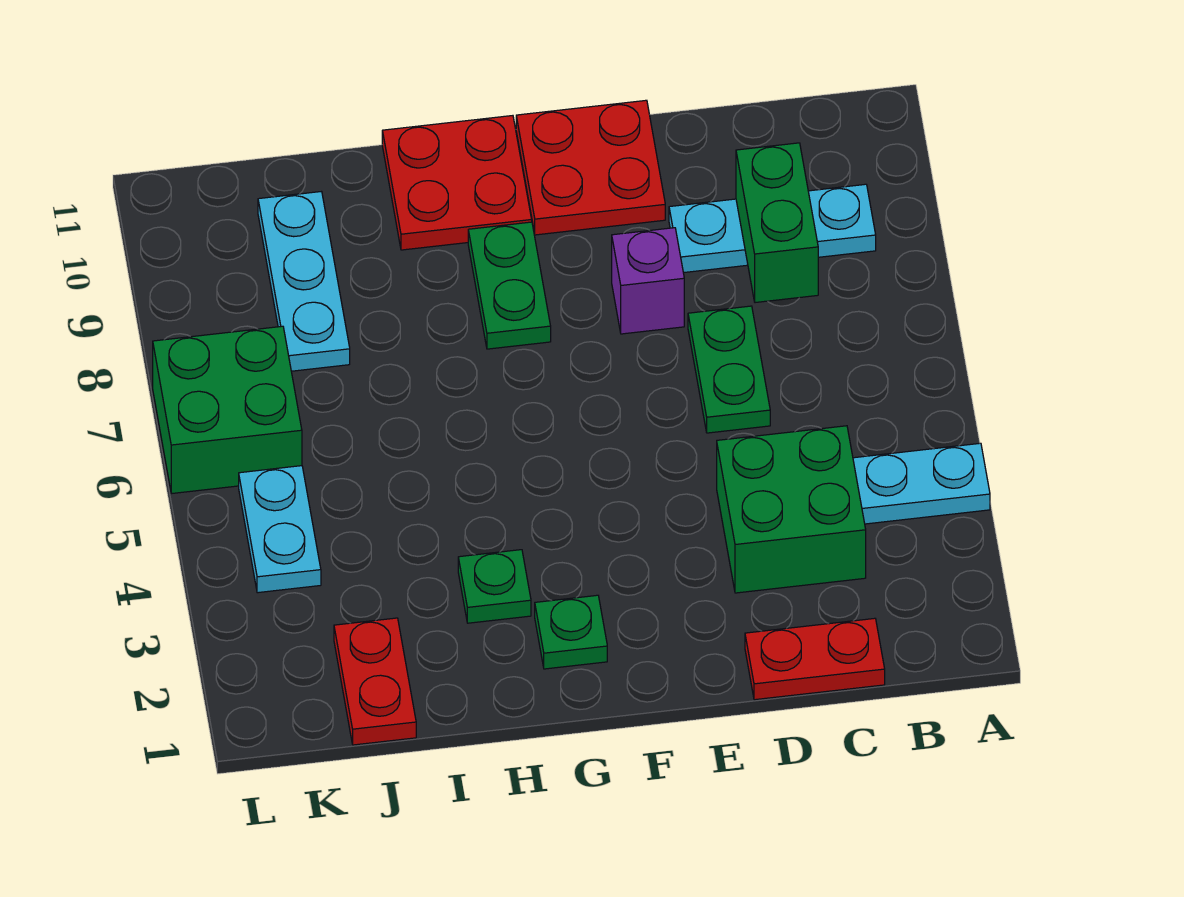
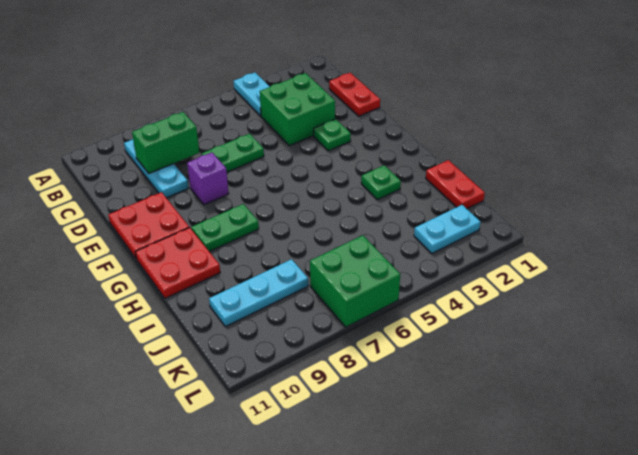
green 1x1 plate [535,595,607,669] -> green 1x1 plate moved to [314,119,351,151]
red 1x2 plate [334,618,416,745] -> red 1x2 plate turned to [426,160,485,209]
cyan 1x2 plate [239,466,321,593] -> cyan 1x2 plate moved to [414,205,481,254]

